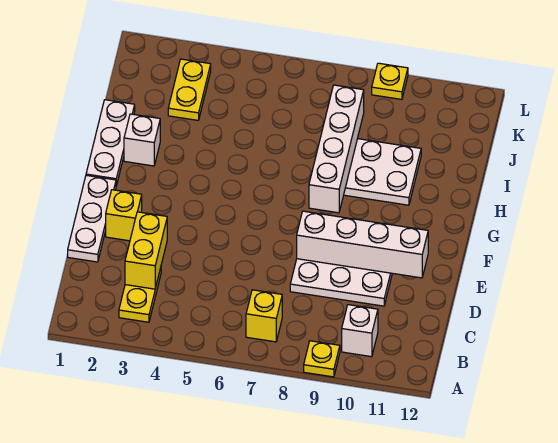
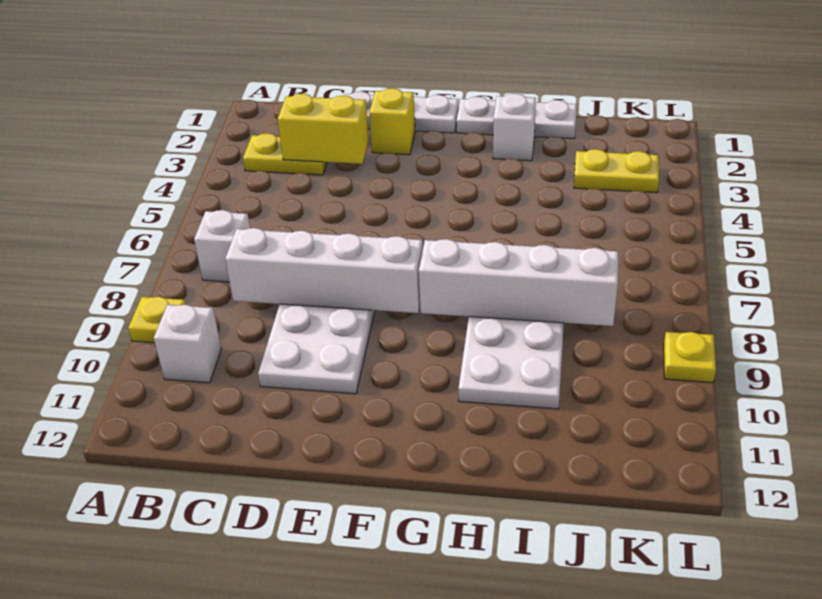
yellow 1x1 brick [246,290,282,342] -> white 1x1 brick [194,210,250,282]
white 1x4 brick [297,211,428,278] -> white 1x4 brick turned to [225,228,423,313]

